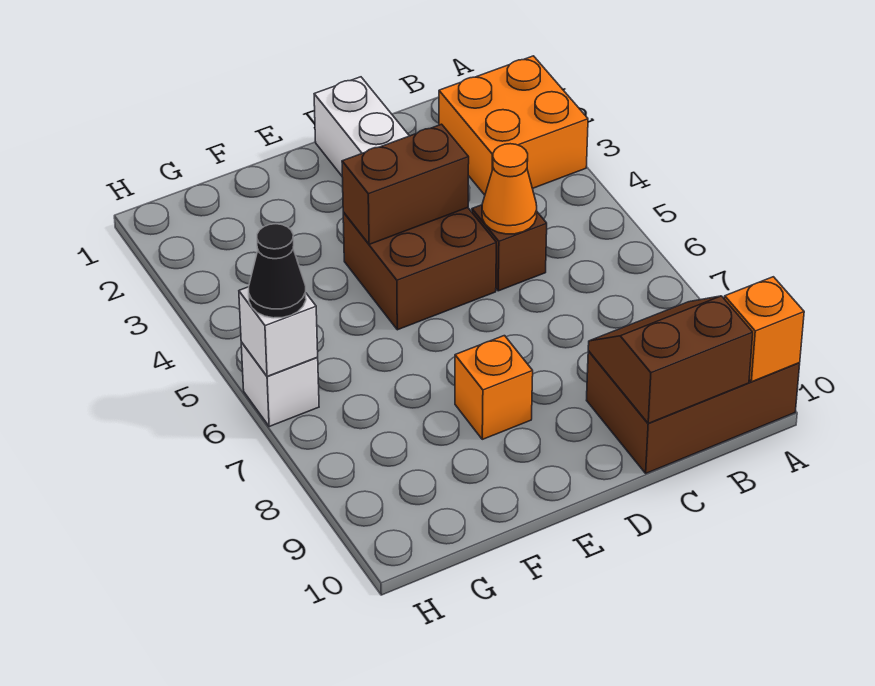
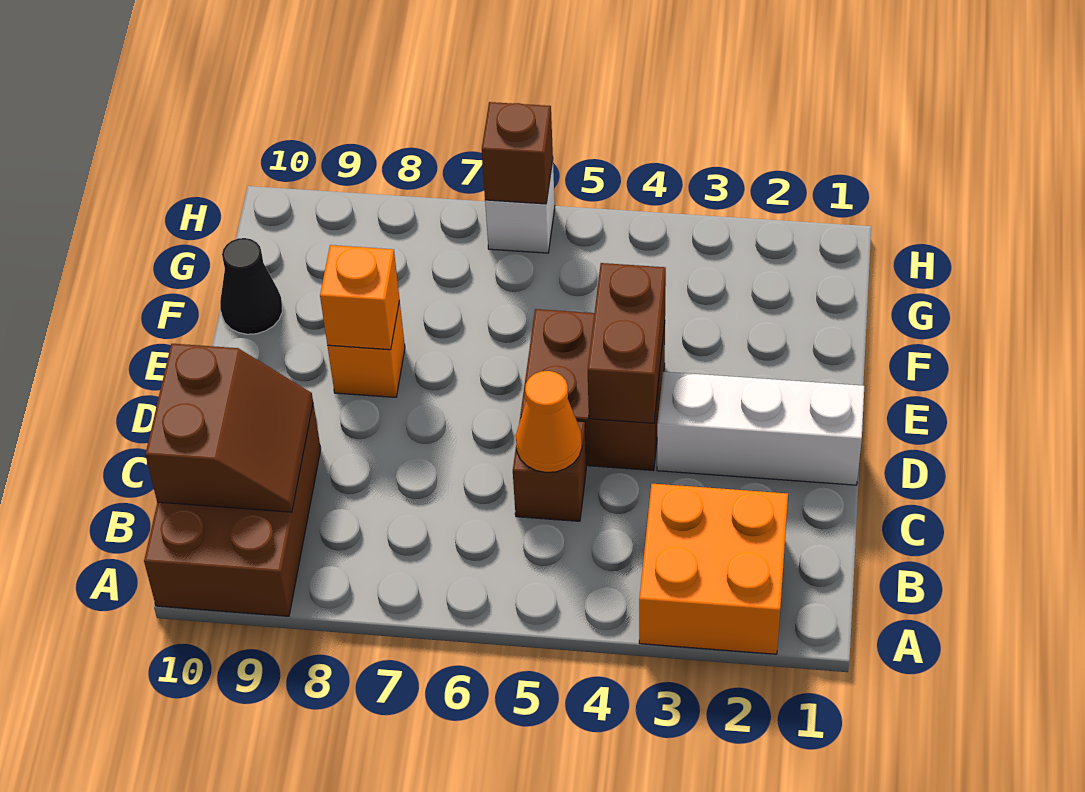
orange 1x1 brick [725,277,804,382] -> orange 1x1 brick moved to [320,245,400,350]
white 1x1 brick [239,287,318,376] -> brown 1x1 brick [482,102,553,204]
black 1x1 cone [249,224,306,318] -> black 1x1 cone moved to [220,238,282,334]

